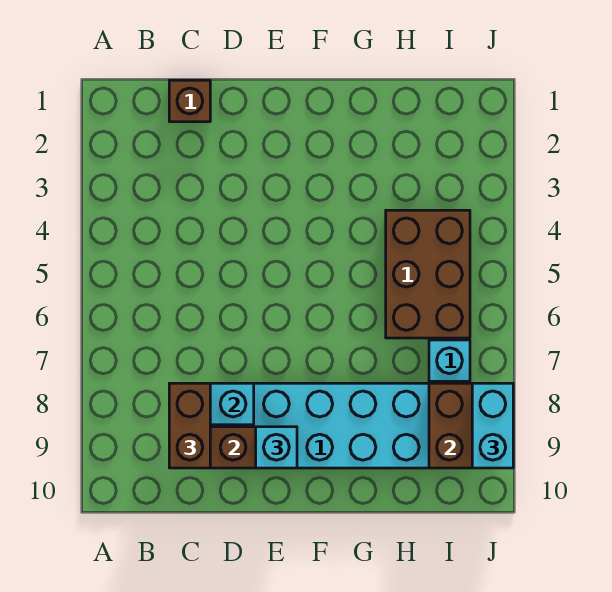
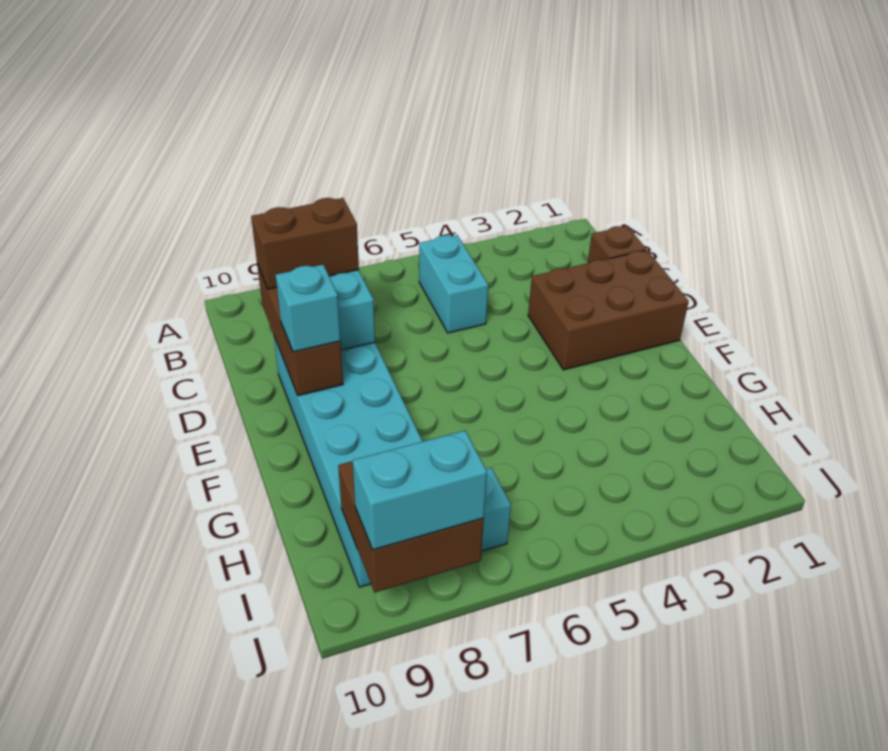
none -> cyan 1x2 brick [419,235,488,333]
brown 2x3 brick [386,210,470,338] -> brown 2x3 brick moved to [528,250,689,370]

